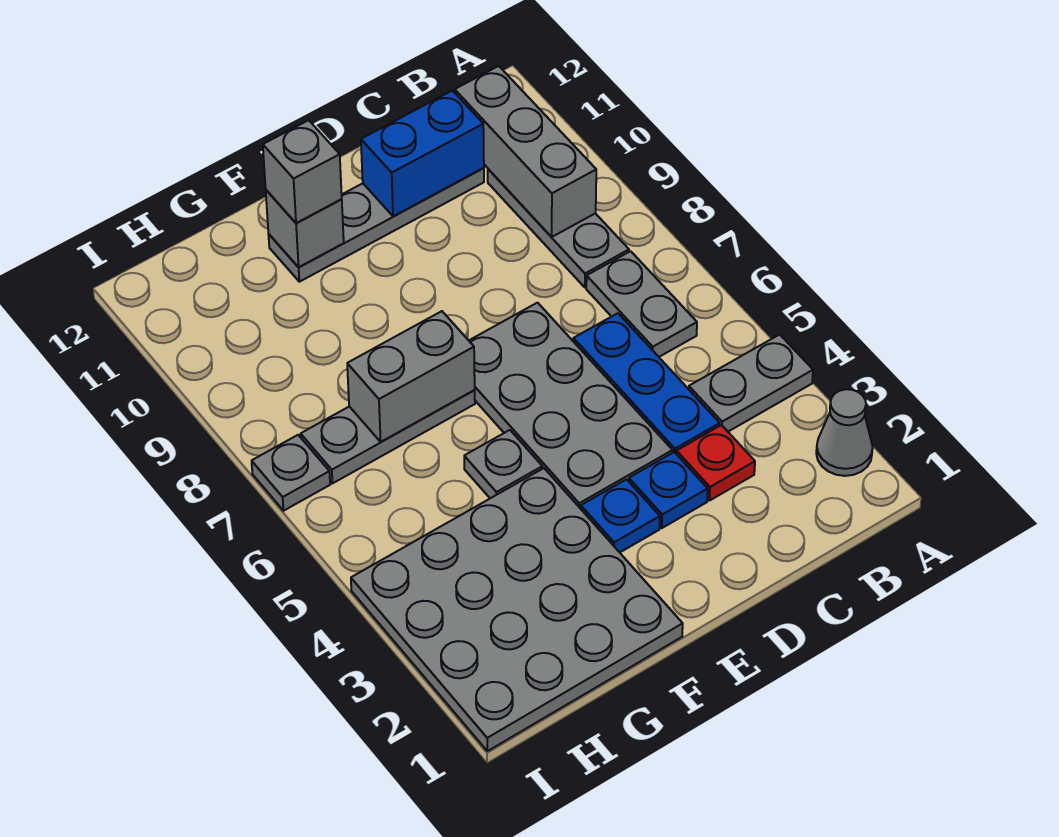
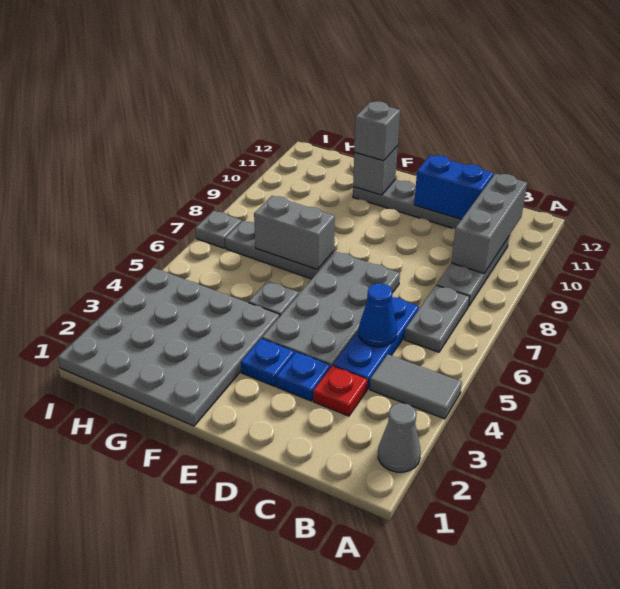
grey 1x2 plate [689,335,813,432] -> grey 1x2 tile [370,354,462,419]
none -> blue 1x1 cone [359,283,397,347]

